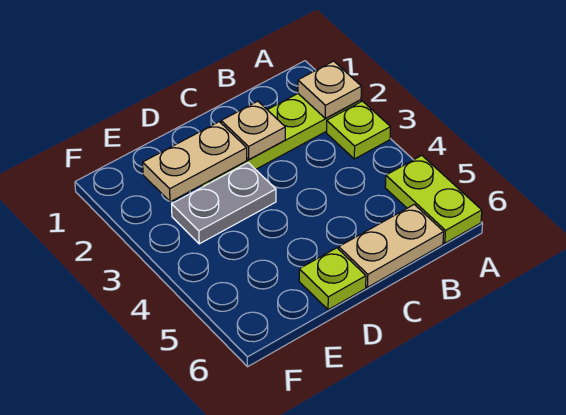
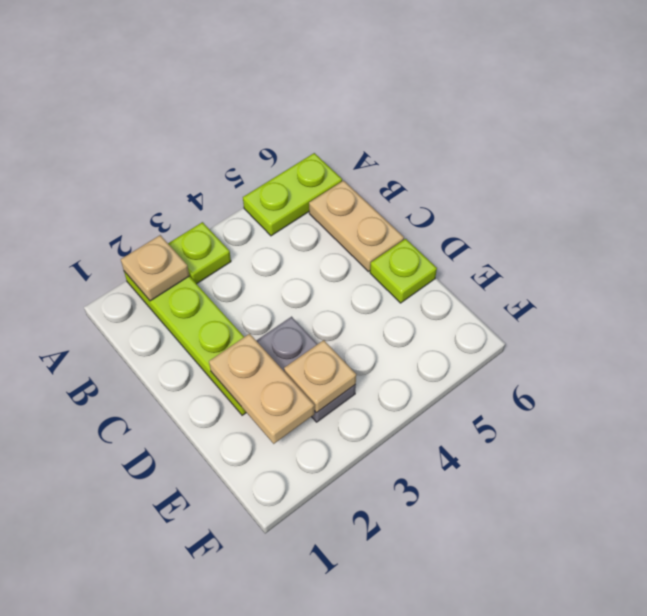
tan 1x1 plate [221,101,285,159] -> tan 1x1 plate moved to [284,340,356,413]

